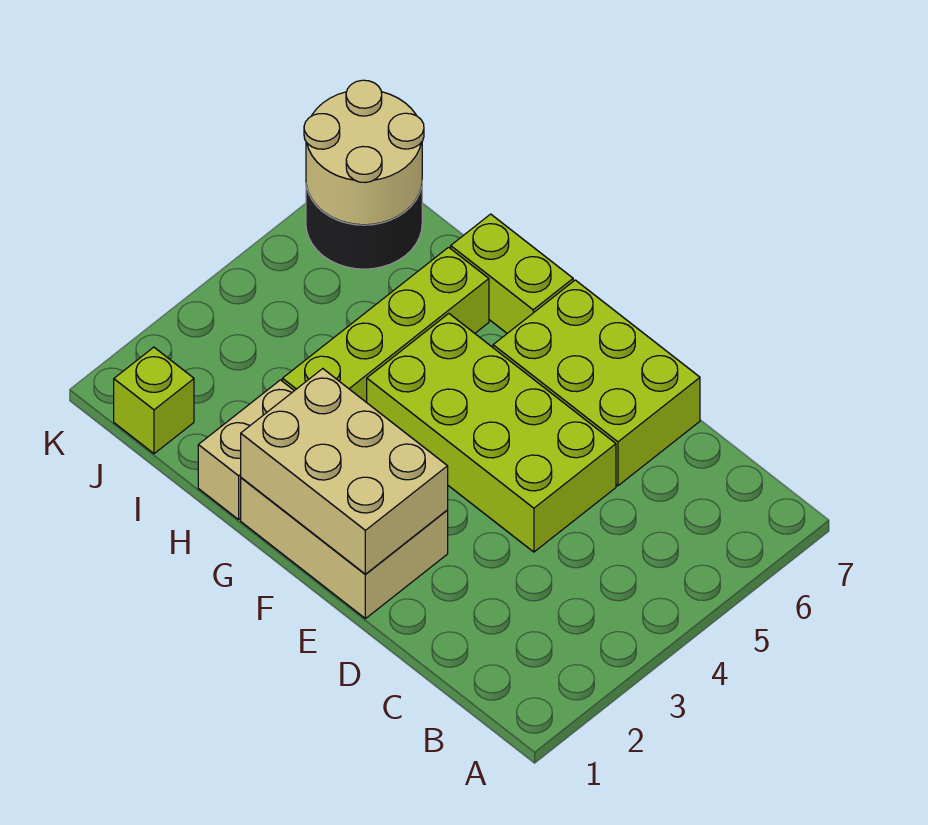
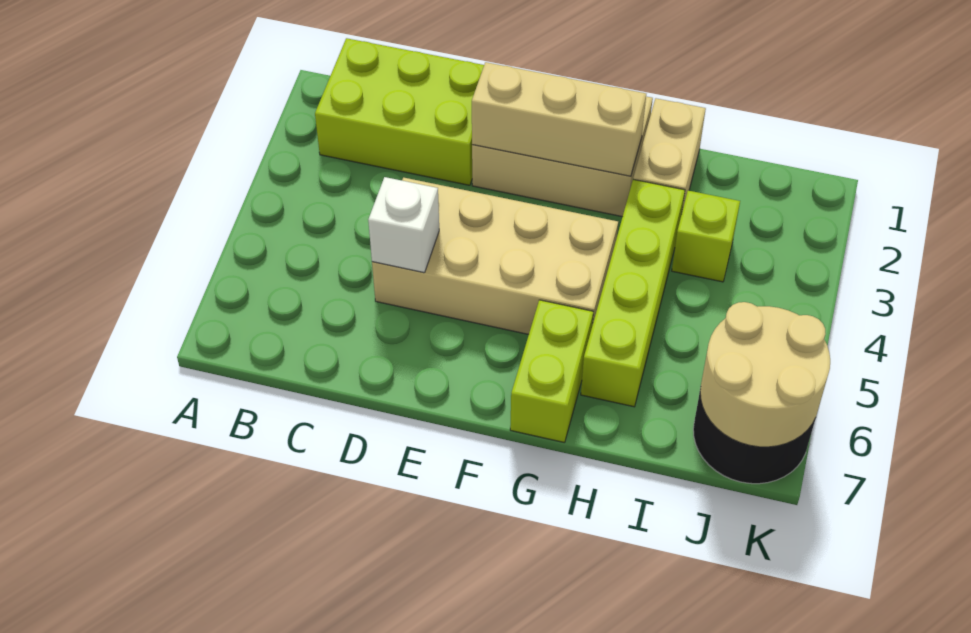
lime 2x4 brick [367,314,616,552] -> tan 2x4 brick [372,178,618,334]
none -> white 1x1 brick [368,177,439,273]
lime 2x3 brick [493,280,700,486] -> lime 2x3 brick moved to [315,38,484,185]
tan 2x3 brick [241,369,448,574] -> tan 1x3 brick [472,62,646,176]
lime 1x2 brick [451,214,573,333] -> lime 1x2 brick turned to [510,300,593,443]
lime 1x1 brick [114,347,194,454] -> lime 1x1 brick moved to [672,191,740,282]

